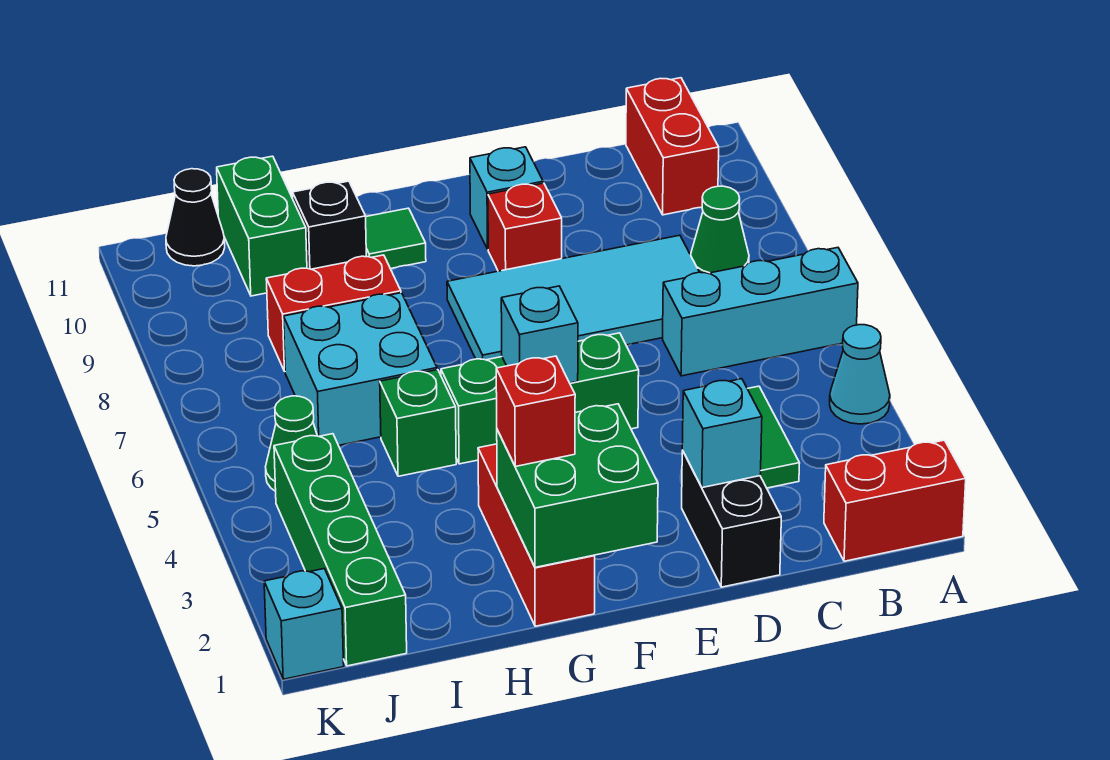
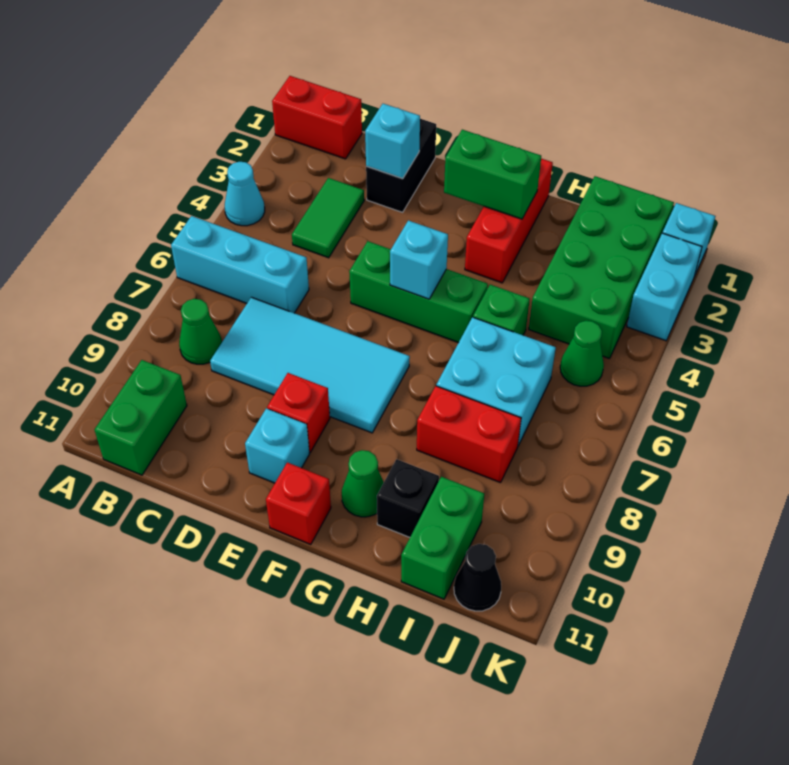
red 1x2 brick [626,78,719,215] -> green 1x2 brick [95,360,187,475]
green 2x2 brick [497,404,658,567] -> green 1x2 brick [444,130,541,219]
red 1x1 brick [496,356,575,466] -> red 1x1 brick moved to [266,463,331,544]
green 1x1 tile [366,208,426,269] -> green 1x1 cone [342,450,384,517]
green 1x4 brick [274,434,407,666] -> green 2x4 brick [529,176,674,359]
none -> cyan 1x2 brick [627,233,702,341]

